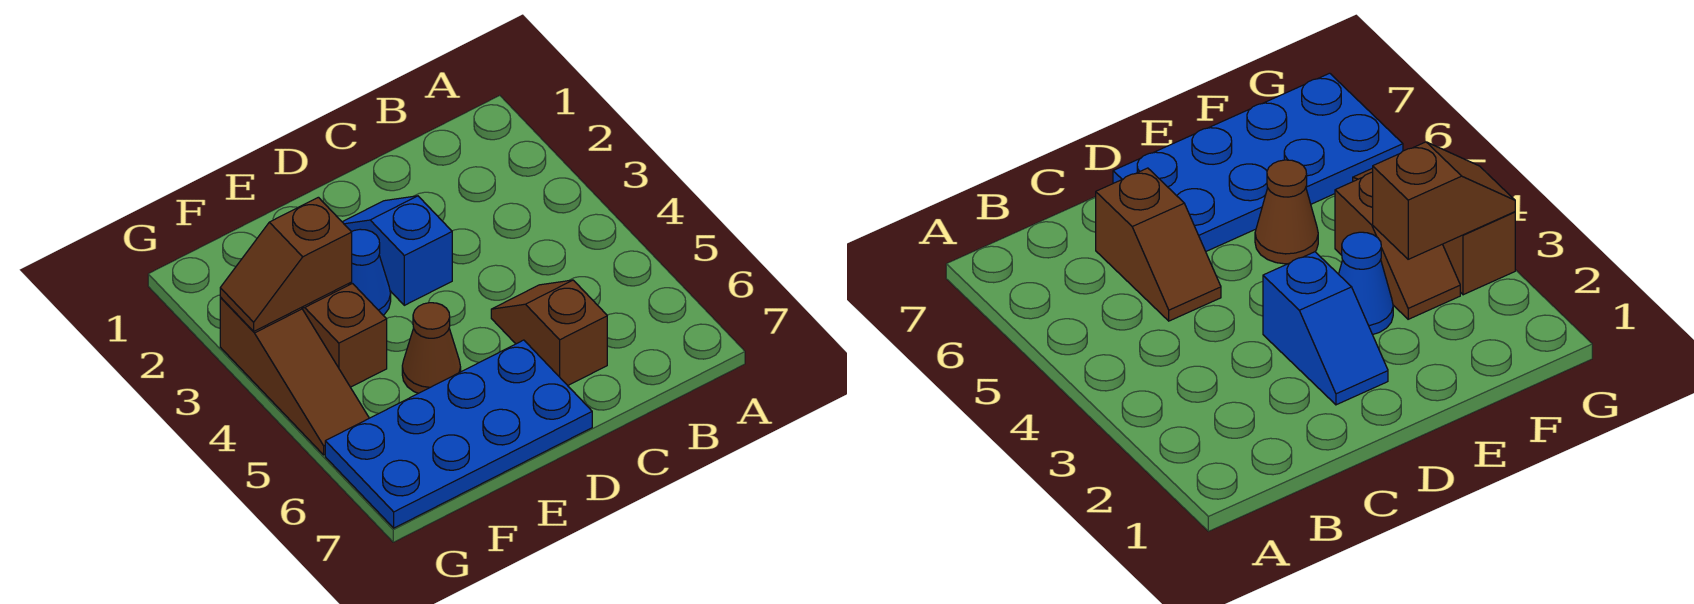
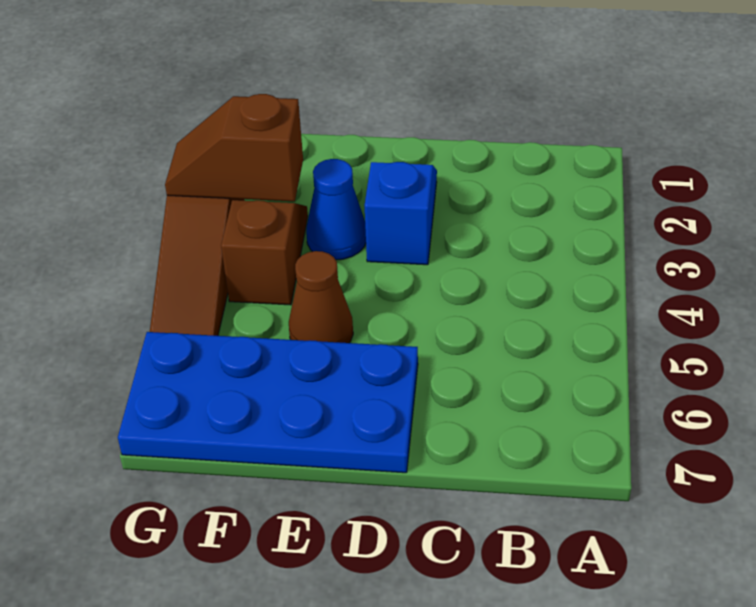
brown 1x2 slope [491,280,607,385] -> none

